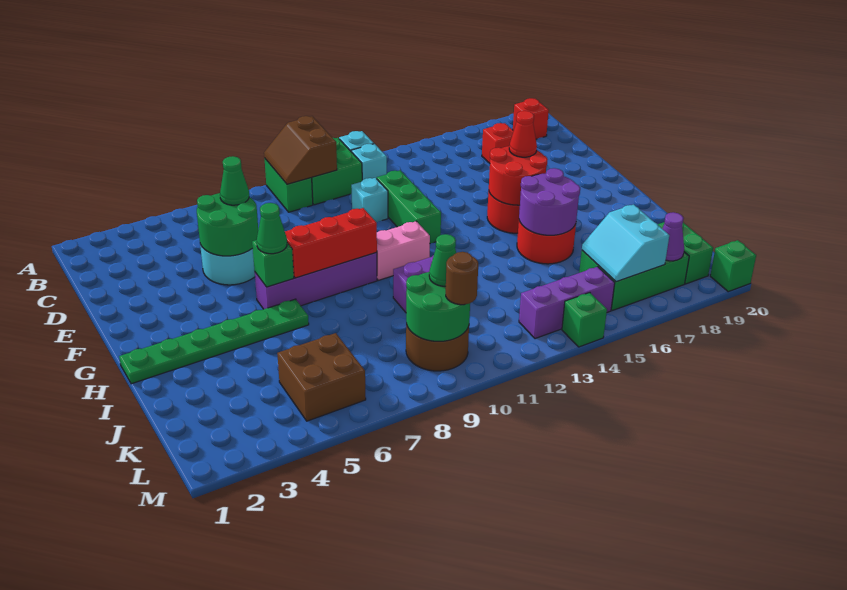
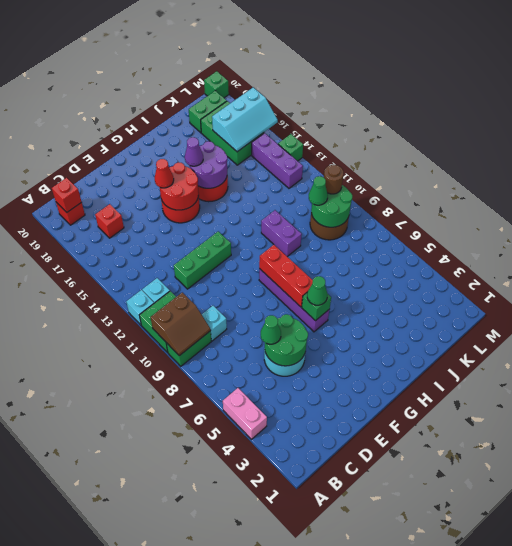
none -> red 1x1 brick [52,178,81,212]
cyan 1x1 brick [351,178,388,222] -> cyan 1x1 brick moved to [202,306,227,341]
pink 1x2 brick [377,221,430,280] -> pink 1x2 brick moved to [223,388,267,439]
green 1x6 plate [119,299,309,384] -> none
brown 2x2 brick [277,333,366,421] -> none
cyan 2x2 slope [582,205,669,282] -> cyan 2x3 slope [212,87,278,152]
purple 1x1 cone [662,212,684,261] -> purple 1x1 cone moved to [185,137,203,166]

